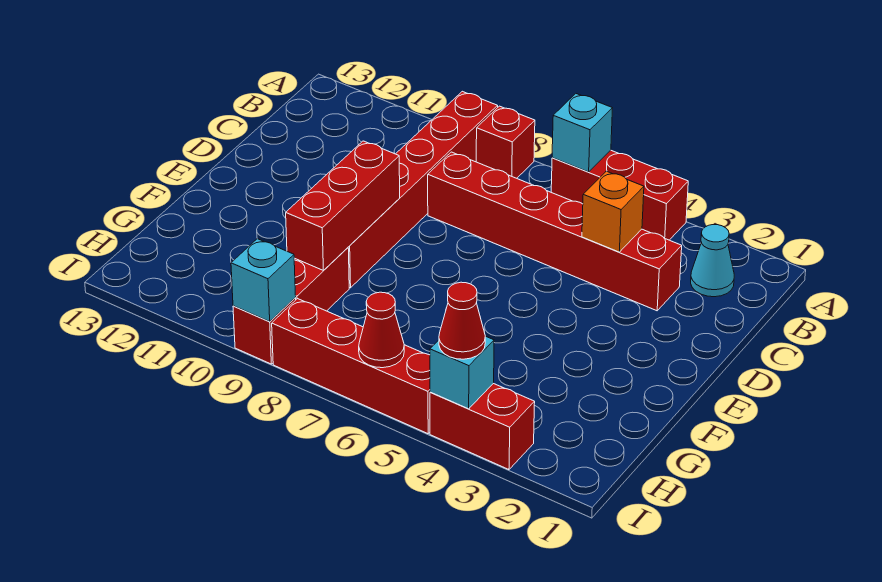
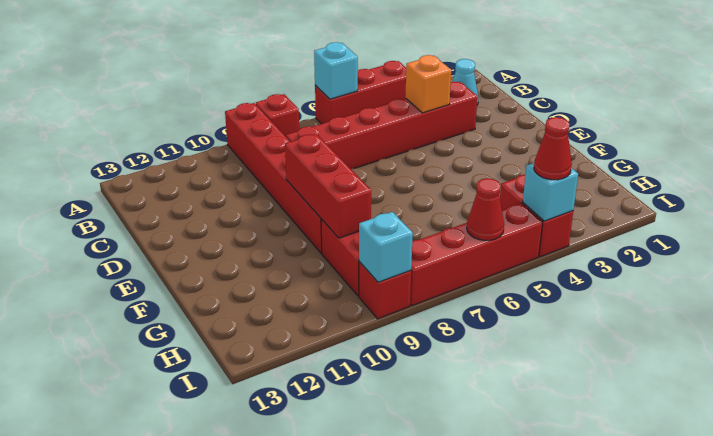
red 1x2 brick [430,383,535,470] -> red 1x2 brick turned to [500,175,573,257]

